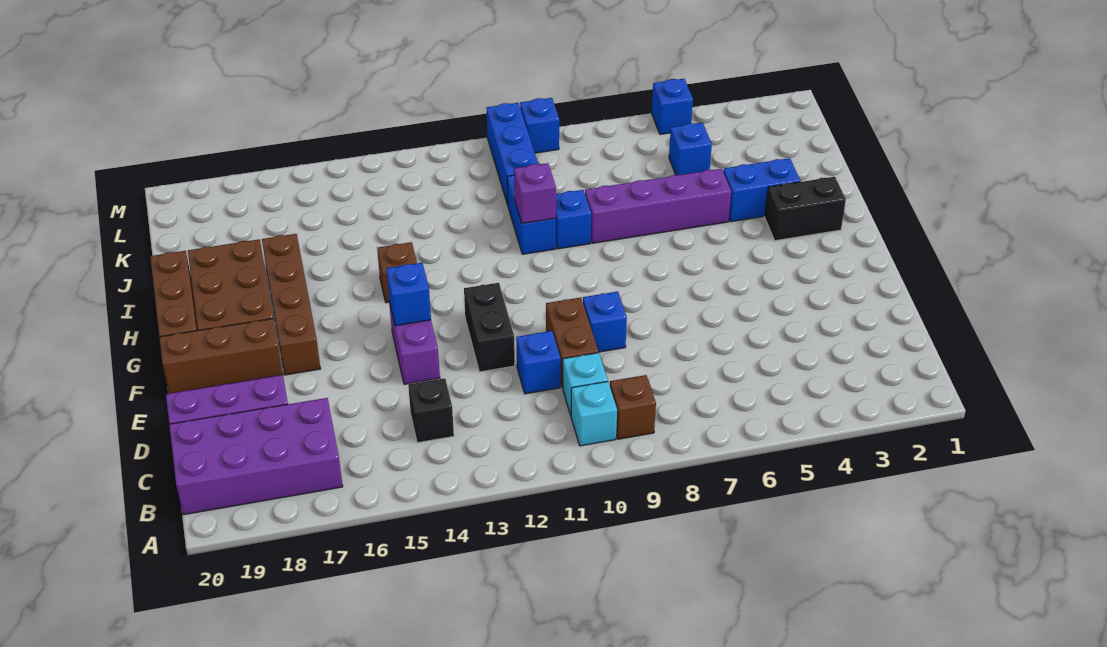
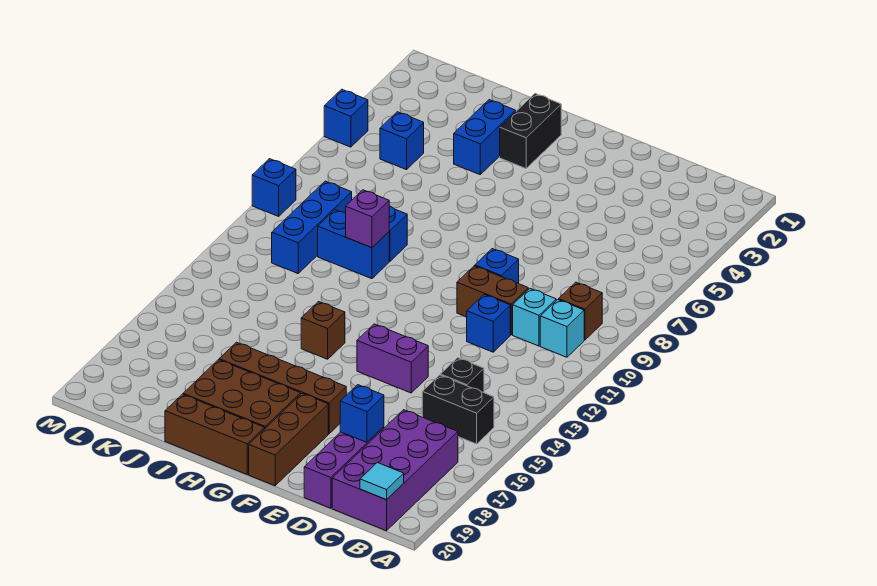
none -> cyan 1x1 tile [360,463,404,500]
black 1x2 brick [464,283,515,372] -> black 1x2 brick moved to [422,375,494,444]
blue 1x1 brick [386,262,431,326] -> blue 1x1 brick moved to [340,385,384,442]
purple 1x4 brick [585,169,731,243] -> none
blue 1x3 brick [486,103,538,205] -> blue 1x3 brick turned to [272,181,352,273]

